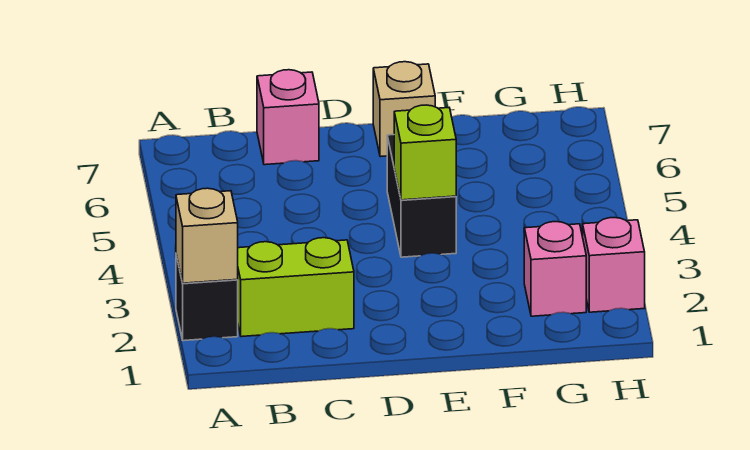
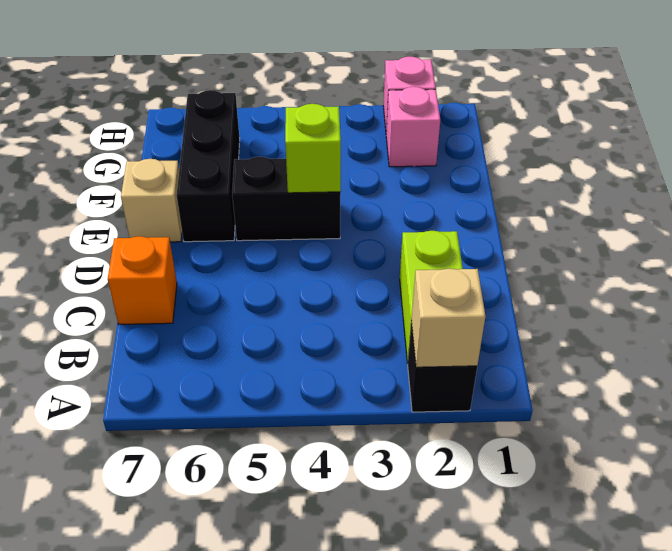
pink 1x1 brick [257,70,319,165] -> orange 1x1 brick [108,236,177,324]
none -> black 1x3 brick [177,90,240,242]

